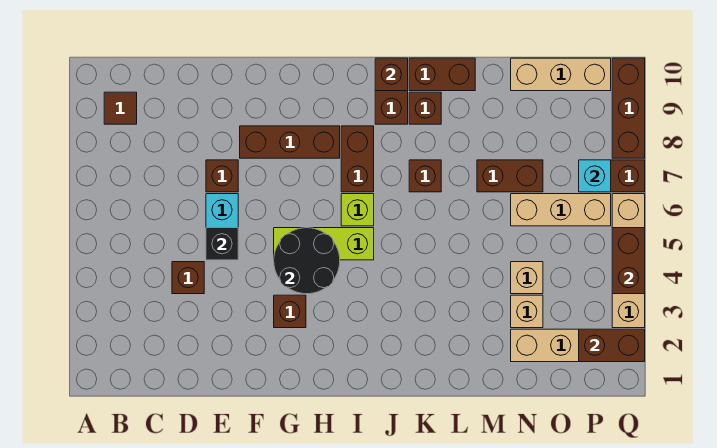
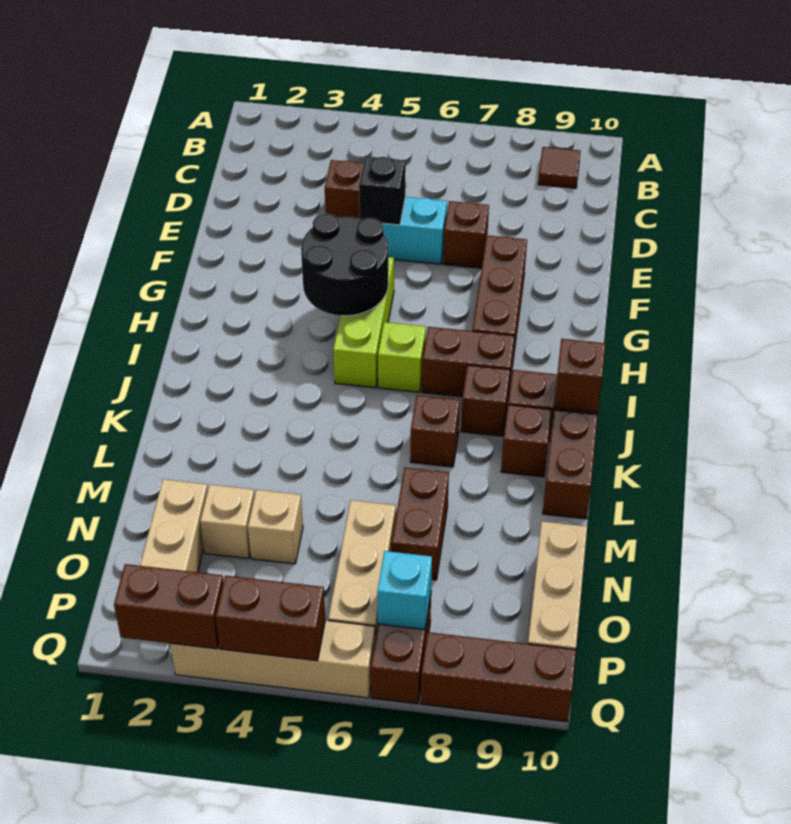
brown 1x1 brick [274,295,306,328] -> brown 1x1 brick moved to [461,365,510,436]
brown 1x2 brick [579,329,645,362] -> brown 1x2 brick turned to [114,564,223,649]

